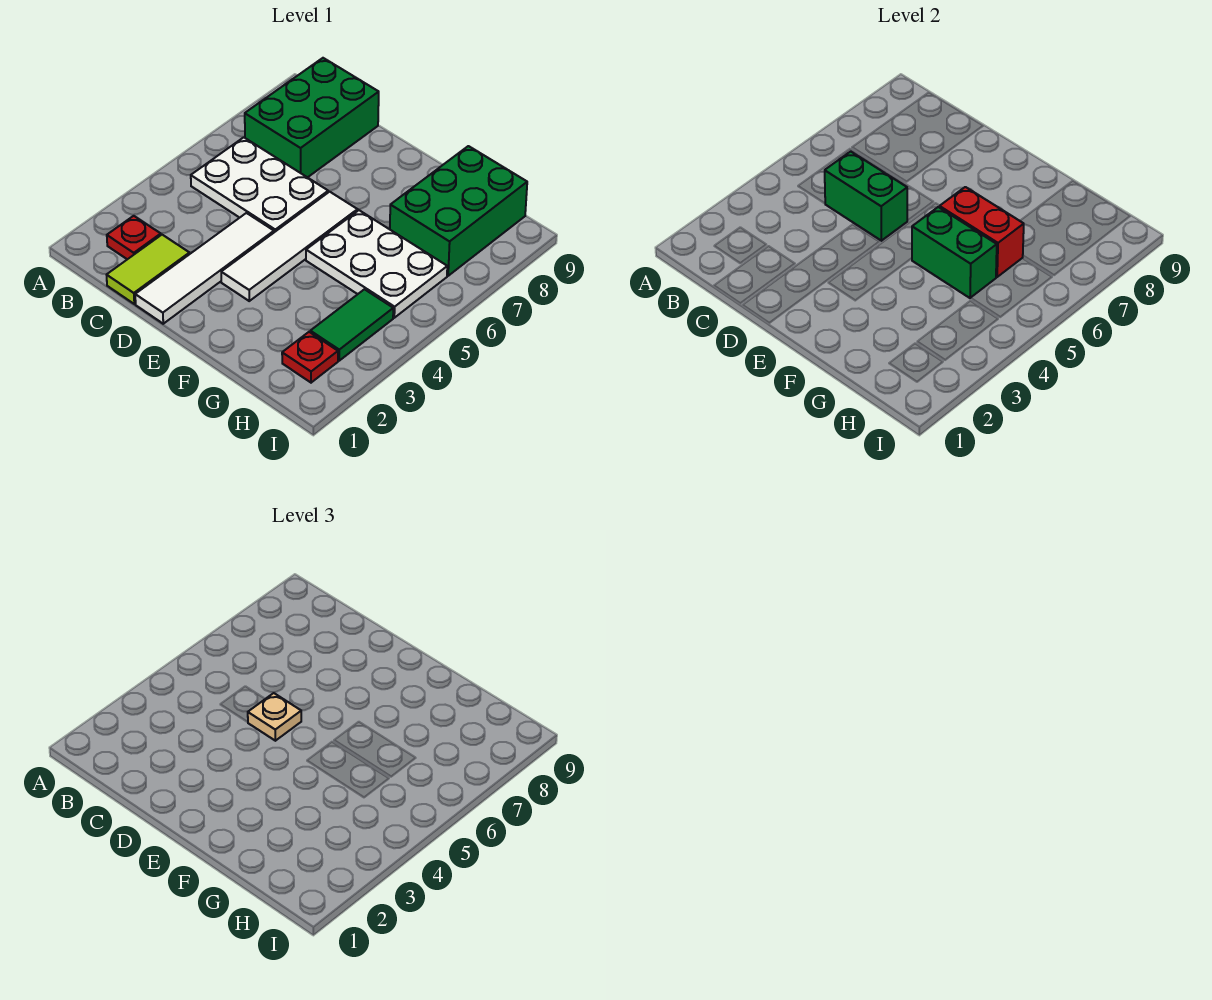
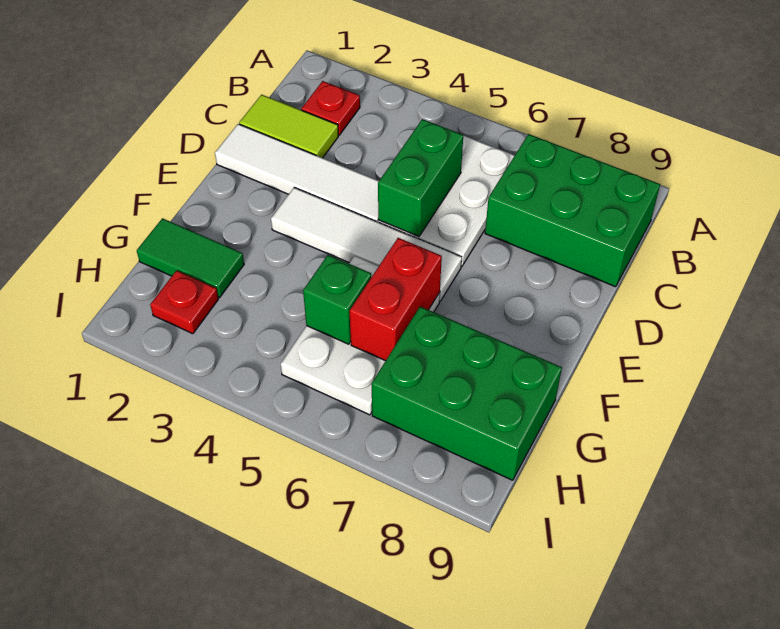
tan 1x1 plate [248,693,301,741] -> none
green 1x2 brick [912,207,997,298] -> green 1x1 brick [303,255,371,344]
green 1x2 tile [310,289,393,361] -> green 1x2 tile moved to [137,218,244,297]

